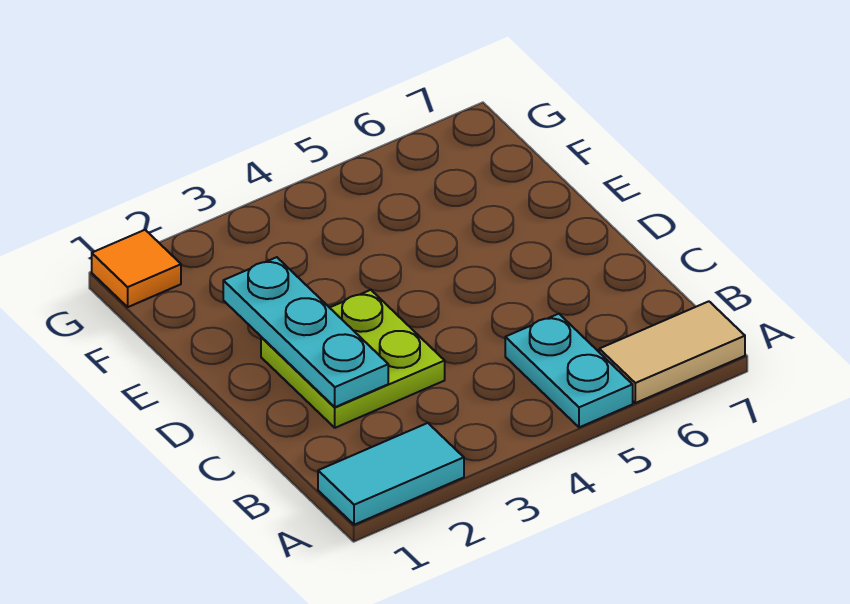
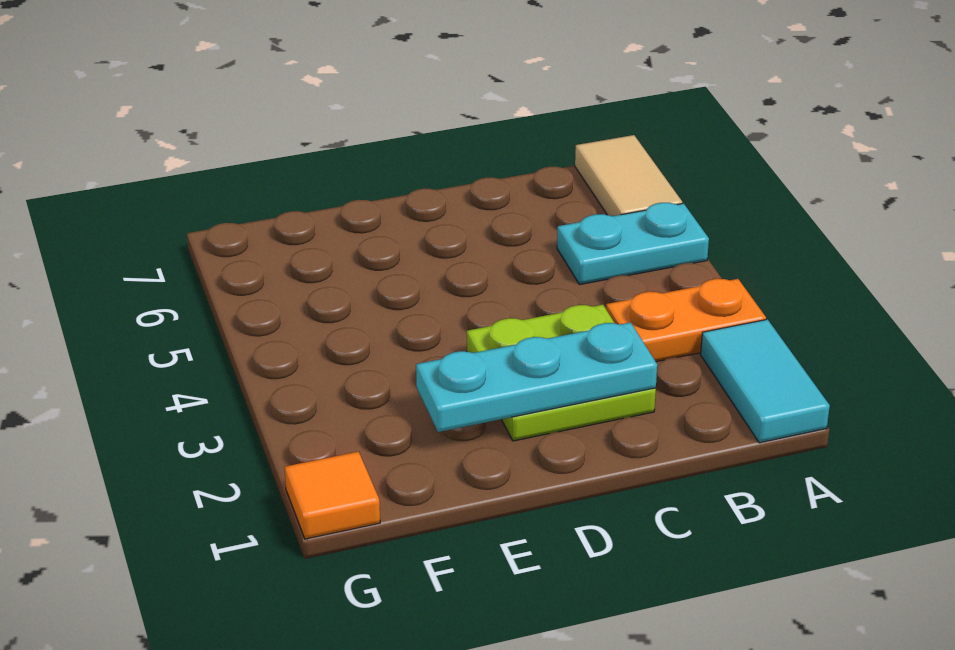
none -> orange 1x2 plate [606,279,766,362]

